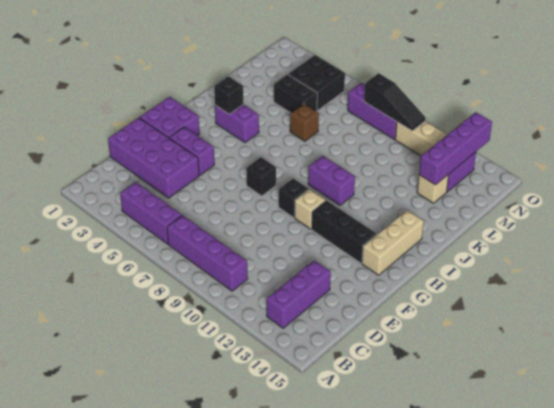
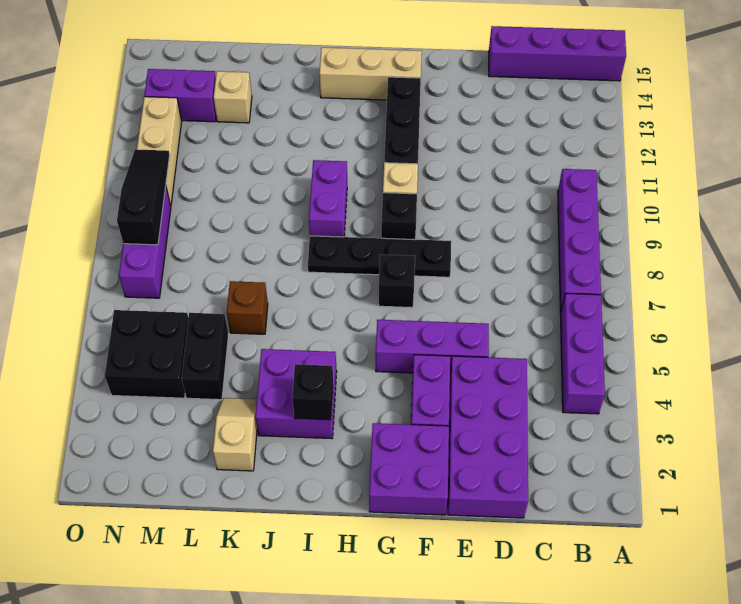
purple 1x3 brick [267,260,331,328] -> purple 1x3 brick moved to [376,320,489,373]
none -> black 1x4 plate [308,236,451,277]
purple 1x2 brick [215,105,259,143] -> purple 2x2 brick [255,349,337,439]
none -> tan 1x2 slope [213,398,257,471]
purple 1x4 brick [419,112,492,185] -> purple 1x4 brick moved to [489,26,626,81]

